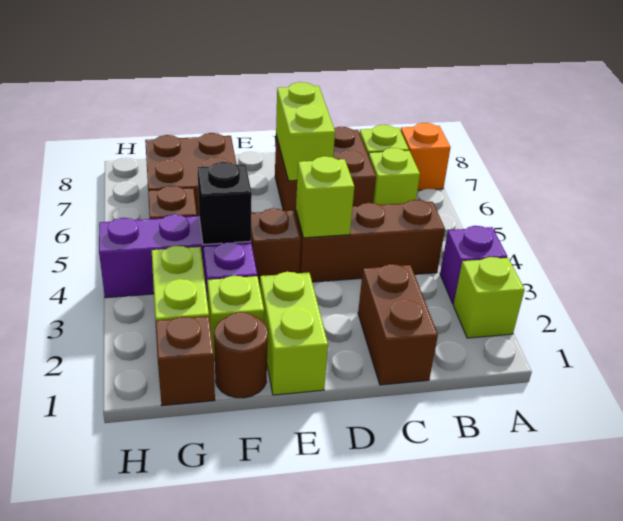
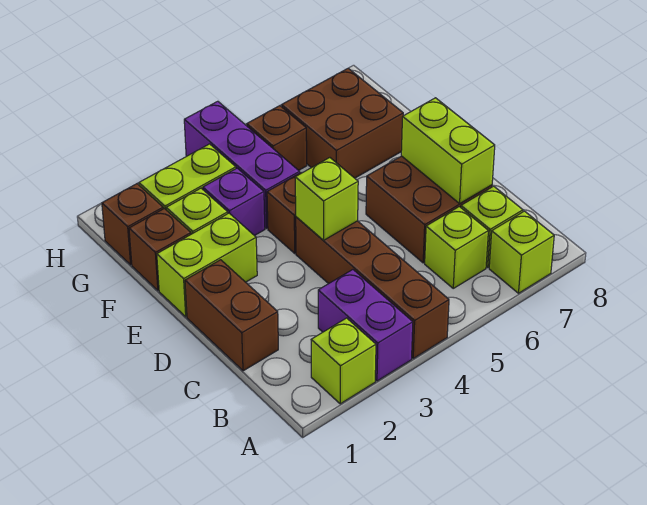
purple 1x1 brick [440,226,507,304] -> purple 1x2 brick [318,270,413,381]
orange 1x1 brick [400,123,451,191] -> lime 1x1 brick [489,211,554,293]
brown 1x3 brick [296,200,445,282] -> brown 1x4 brick [296,217,449,358]
brown 1x2 brick [358,264,438,385] -> brown 1x2 brick turned to [185,260,278,371]
lime 1x2 brick [276,82,335,181] -> lime 1x2 brick turned to [401,98,495,204]
brown 1x1 round brick [214,312,268,398] -> brown 1x1 brick [129,209,191,290]
black 1x1 brick [198,162,252,245] -> none

